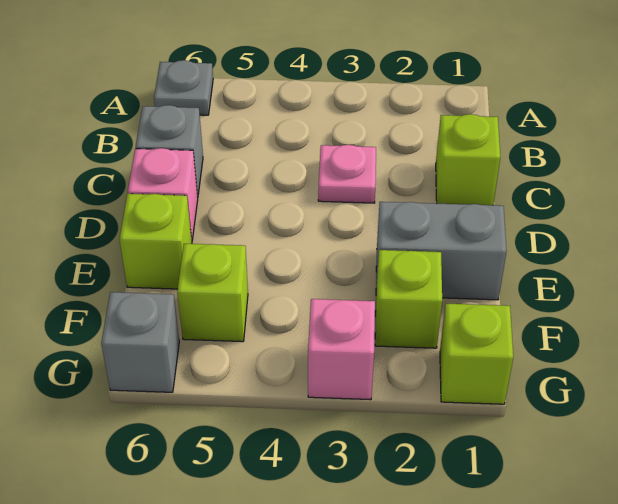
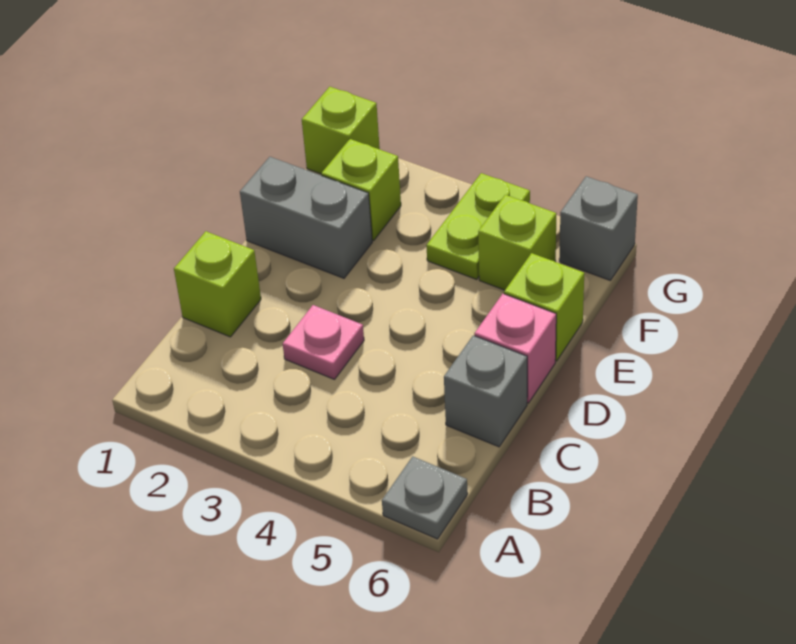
none -> lime 1x2 plate [426,173,530,279]
pink 1x1 brick [308,299,375,400] -> none

